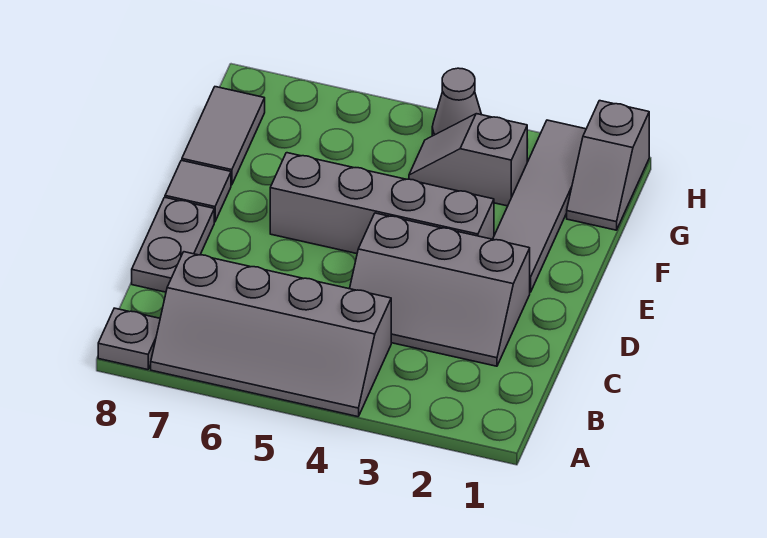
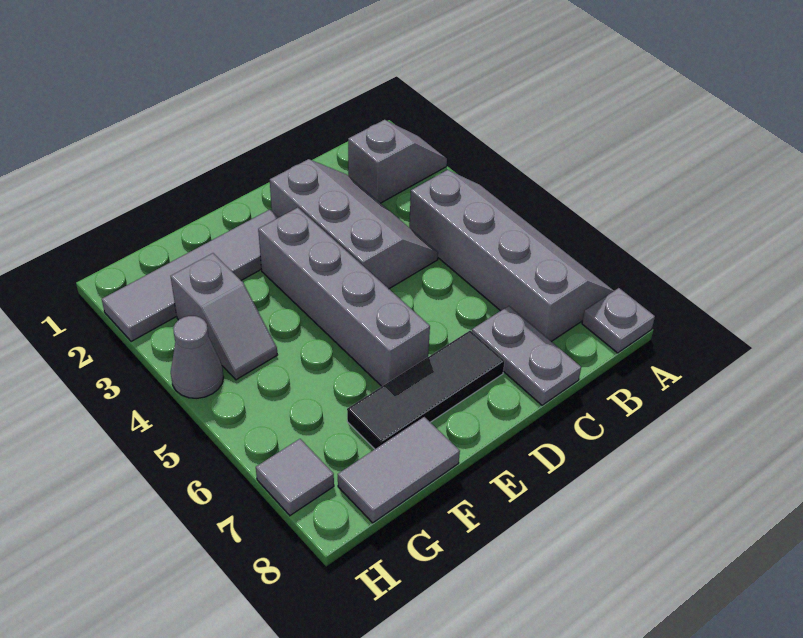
grey 1x2 plate [132,197,214,292] -> grey 1x2 plate turned to [472,306,581,405]
none -> black 1x3 tile [347,331,505,449]
grey 1x1 tile [165,160,231,222] -> grey 1x1 tile moved to [256,439,334,515]
grey 1x2 slope [567,101,649,230] -> grey 1x2 slope moved to [348,120,447,203]

